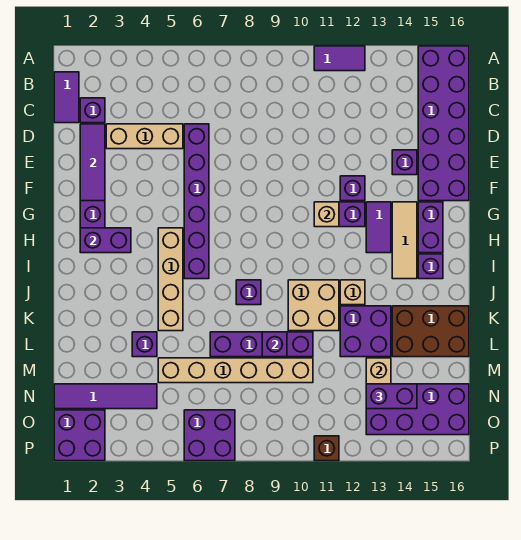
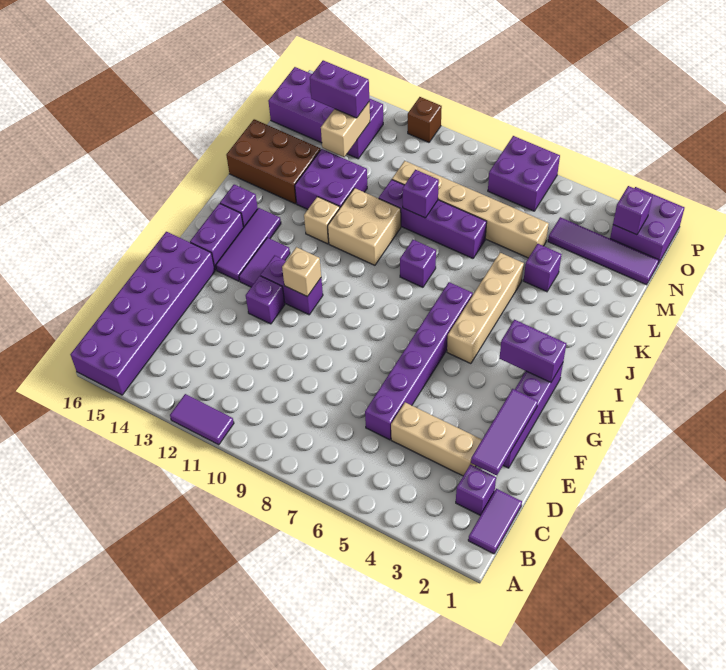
purple 1x1 brick [392,150,417,175] -> purple 1x1 brick moved to [613,186,652,235]
tan 1x3 tile [392,202,417,279] -> purple 1x3 tile [216,208,281,281]

